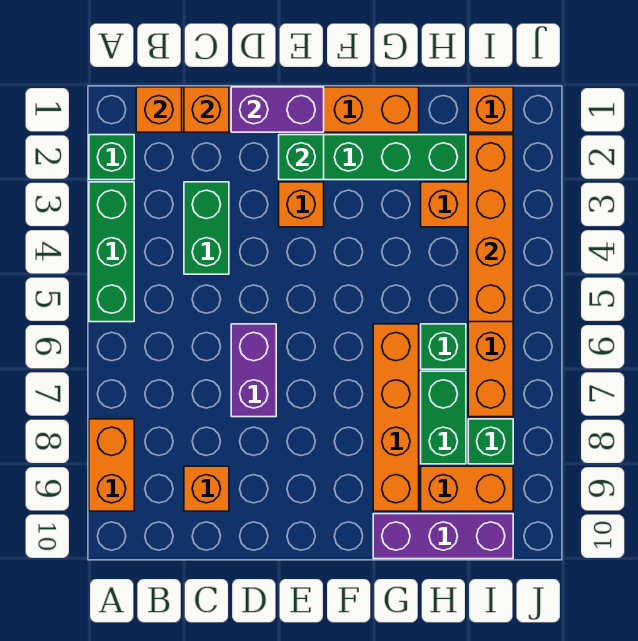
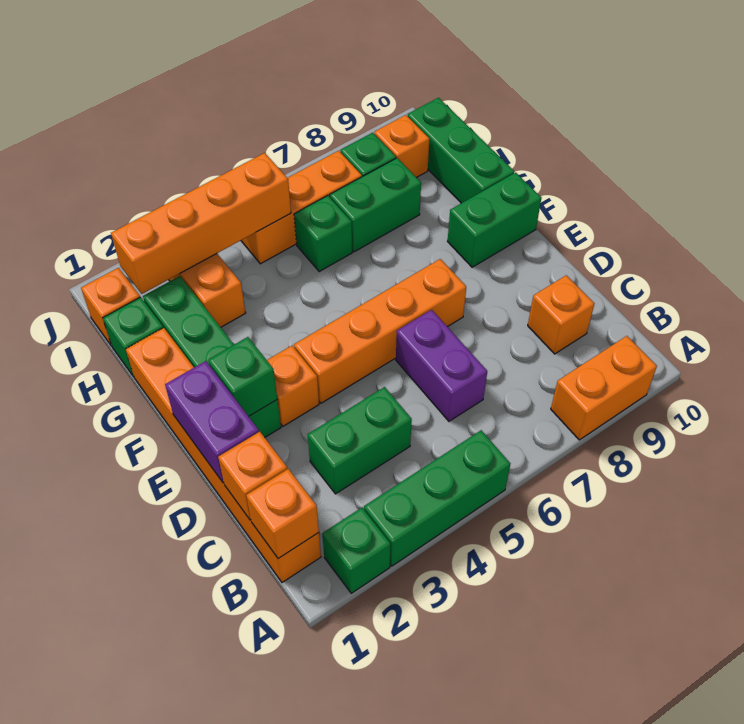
purple 1x2 brick [231,324,276,417] -> purple 1x2 brick turned to [396,310,487,421]
none -> green 1x2 brick [448,173,541,267]
orange 1x4 brick [373,324,419,511] -> orange 1x4 brick moved to [294,259,466,403]
purple 1x3 brick [373,514,513,559] -> green 1x3 brick [408,98,514,203]
none -> green 1x1 brick [103,297,163,377]
orange 1x2 brick [421,466,513,511] -> orange 1x1 brick [374,115,429,178]

